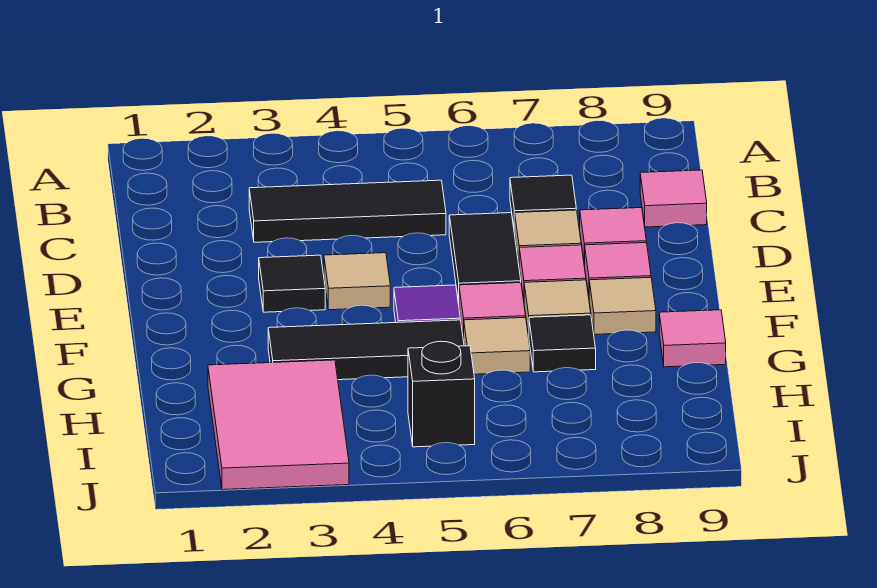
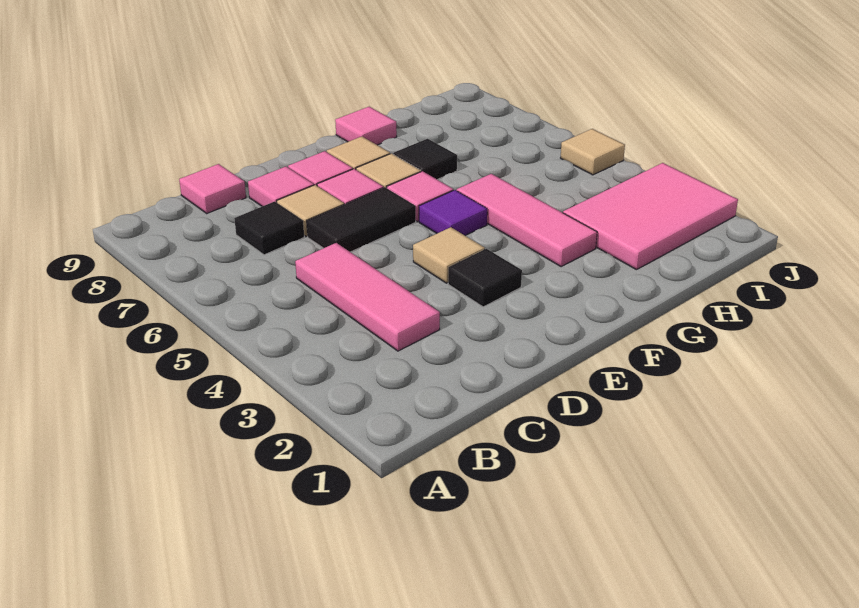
black 1x3 tile [249,180,446,242] -> pink 1x3 tile [295,243,440,351]
black 1x3 tile [268,320,464,380] -> pink 1x3 tile [457,174,597,267]
tan 1x1 tile [463,317,530,374] -> tan 1x1 tile moved to [561,129,625,175]
black 1x1 brick [408,341,475,447] -> none

